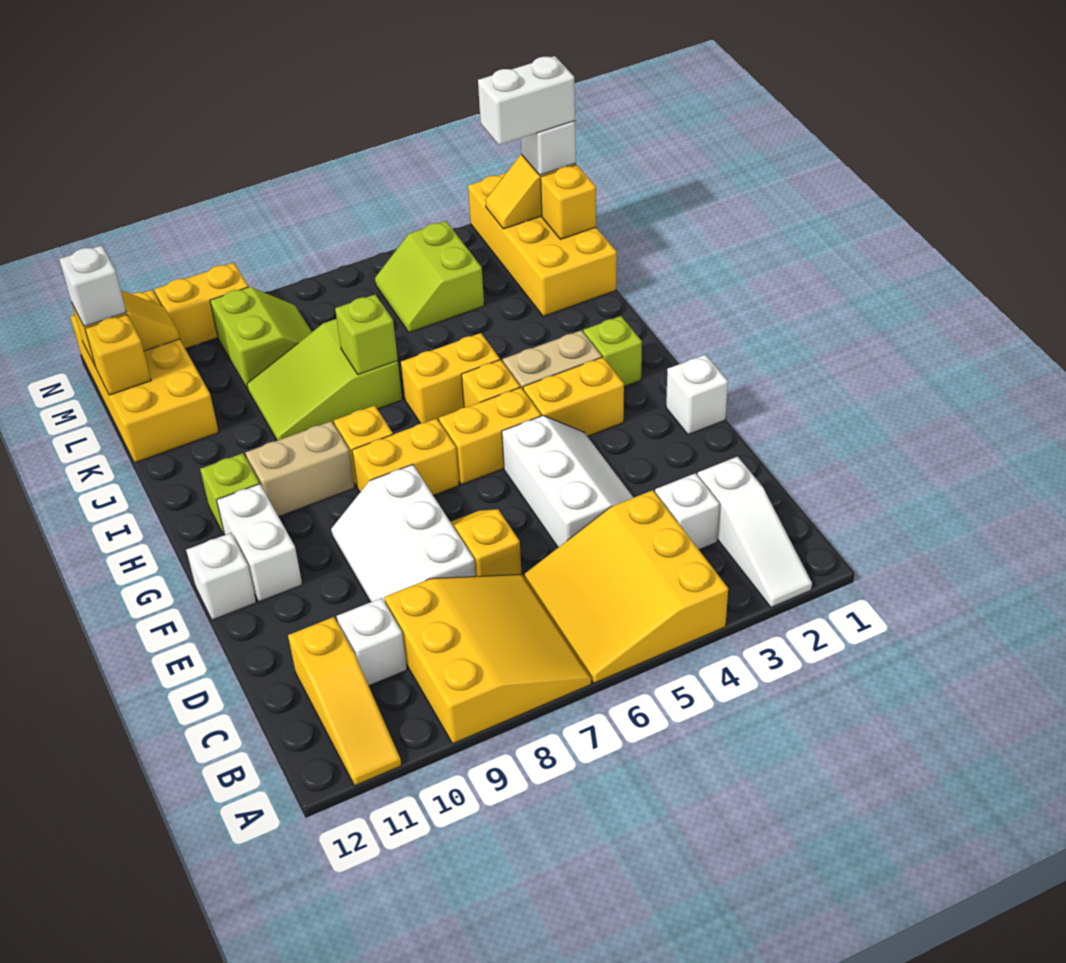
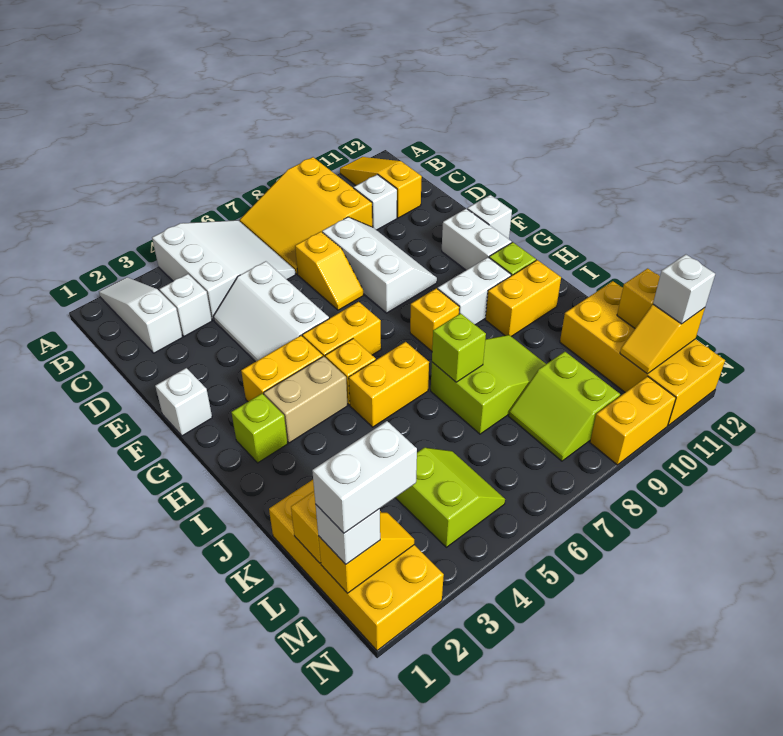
yellow 3x3 slope [525,490,728,683] -> white 3x3 slope [152,220,295,320]
yellow 1x2 brick [352,419,459,495] -> yellow 1x2 brick moved to [485,260,561,336]
tan 1x2 brick [245,421,355,517] -> white 1x2 brick [438,257,511,325]

